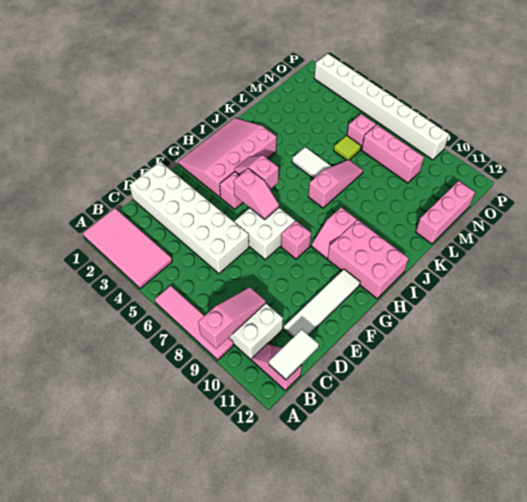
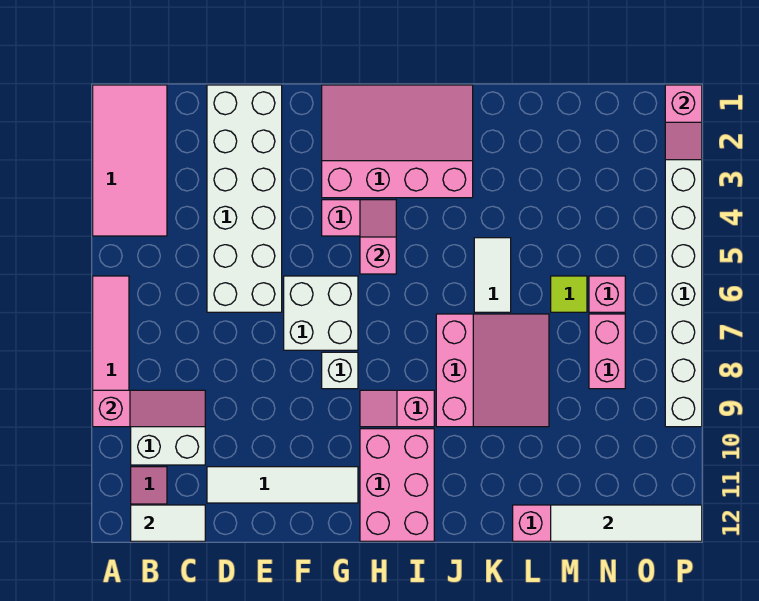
pink 1x2 slope [234,168,279,219] -> pink 1x2 slope moved to [665,85,702,160]
pink 1x1 brick [281,221,311,259] -> white 1x1 brick [322,352,358,389]
pink 1x3 slope [308,160,363,208] -> pink 3x3 slope [436,314,549,427]
none -> white 1x4 tile [551,505,702,541]
pink 1x3 brick [362,125,424,183] -> pink 1x2 brick [589,314,625,389]

